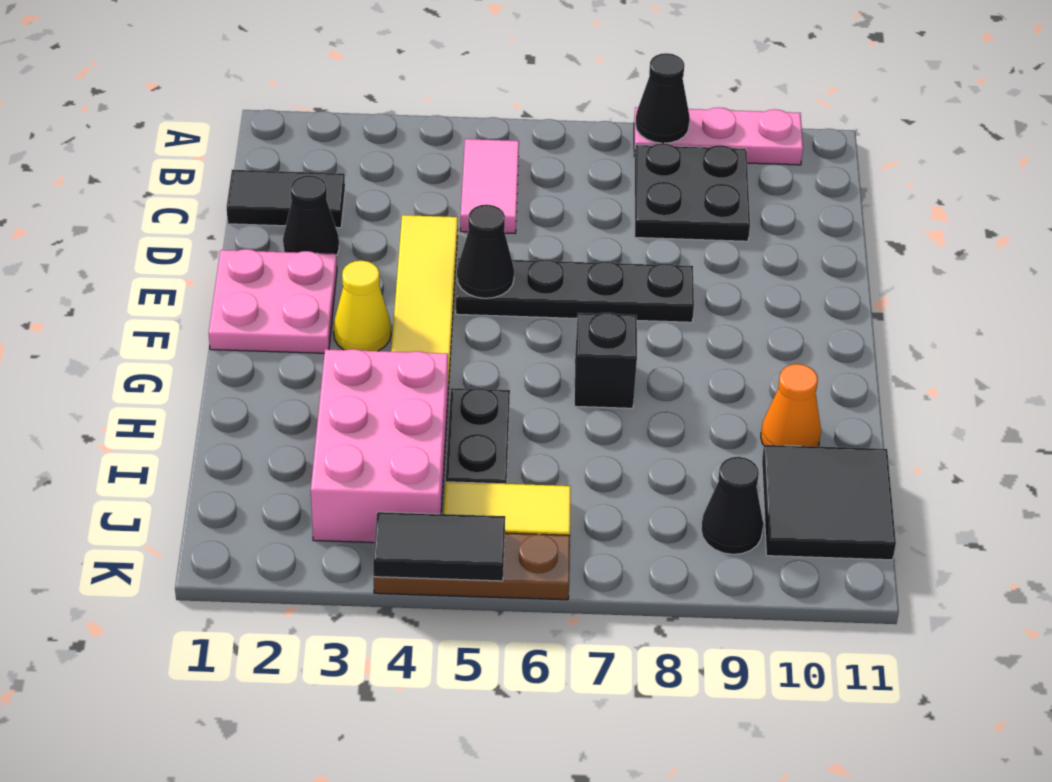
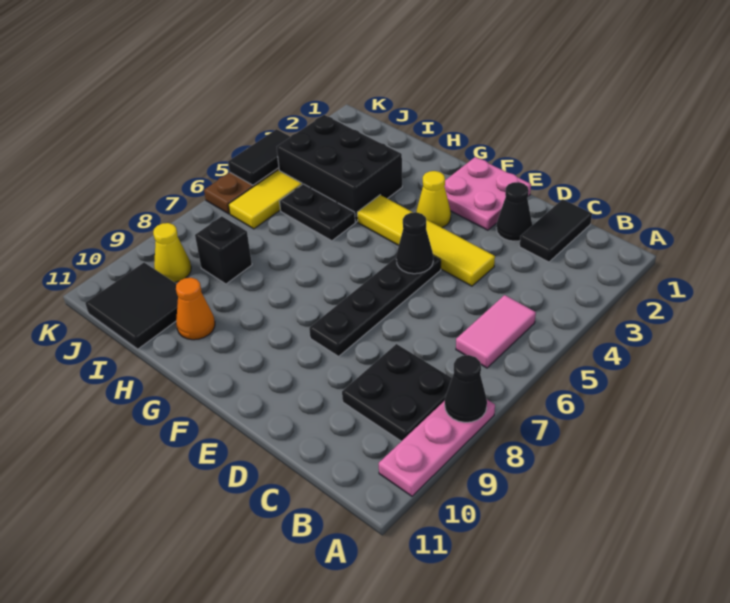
pink 1x2 tile [460,139,519,233] -> pink 1x2 tile turned to [456,295,536,368]
black 1x1 brick [574,313,637,408] -> black 1x1 brick moved to [195,216,252,284]
pink 2x3 brick [311,349,448,543] -> black 2x3 brick [277,115,402,222]
black 1x1 cone [701,457,763,554] -> yellow 1x1 cone [153,223,191,282]

